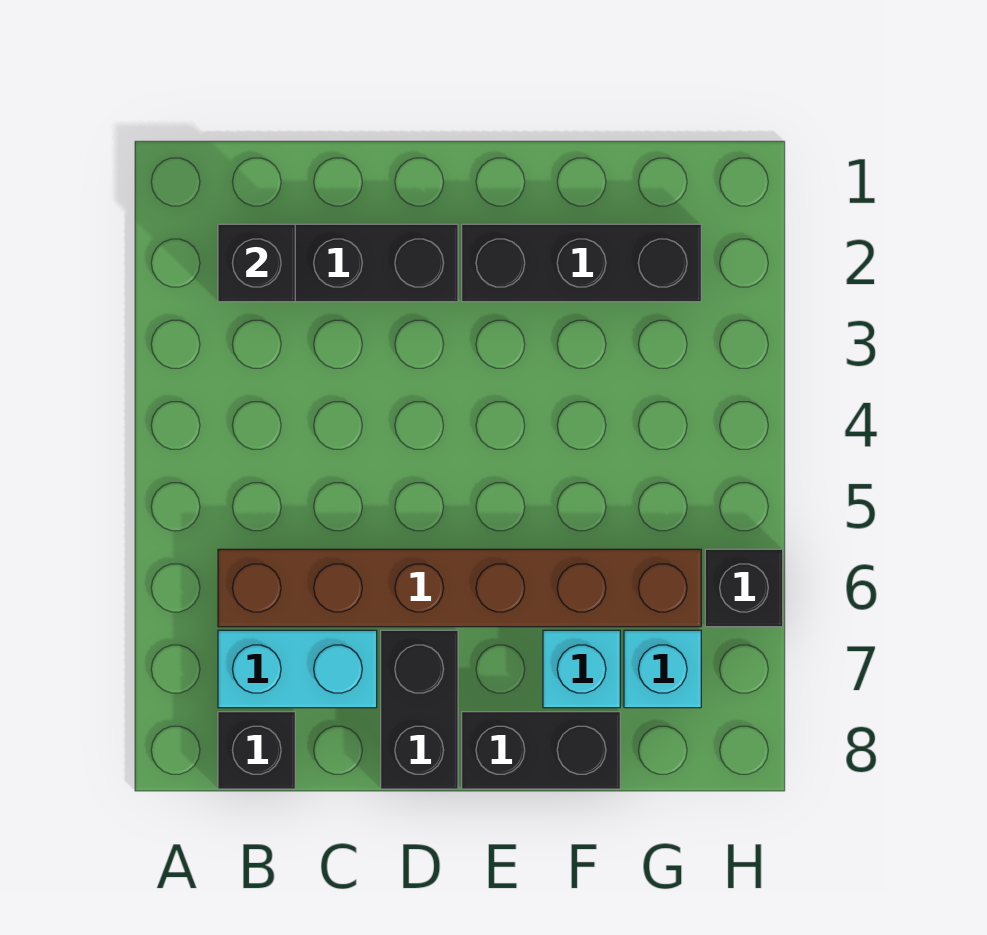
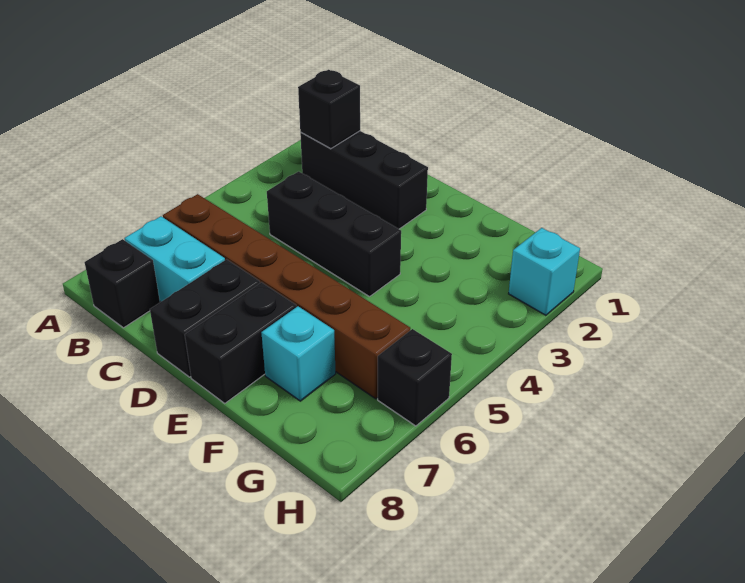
black 1x3 brick [462,224,701,302] -> black 1x3 brick moved to [267,171,401,297]
black 1x2 brick [462,712,620,789] -> black 1x2 brick turned to [185,282,296,403]
cyan 1x1 brick [624,630,701,708] -> cyan 1x1 brick moved to [509,228,580,315]

